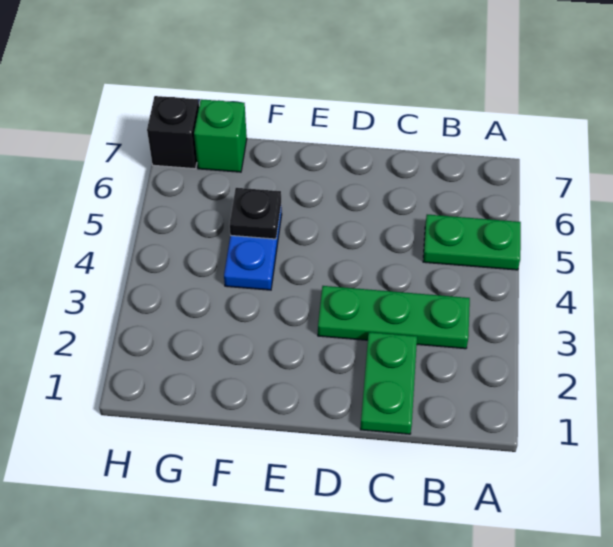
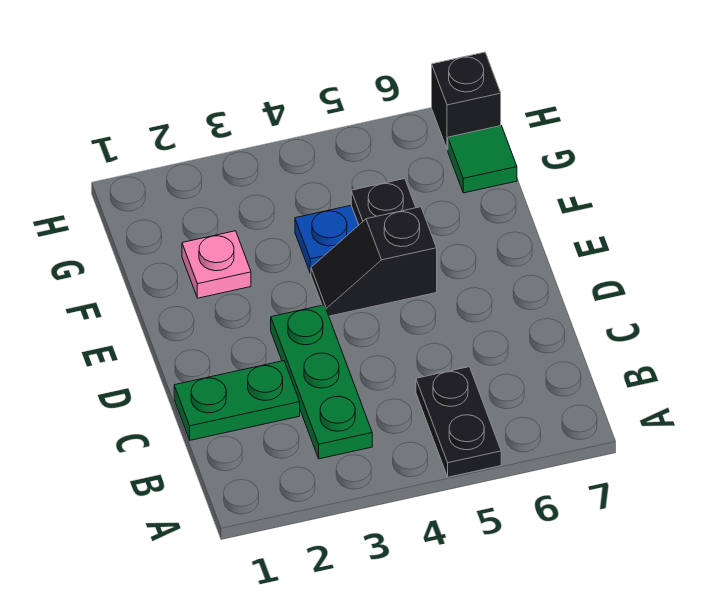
green 1x2 plate [423,215,521,270] -> black 1x2 plate [416,367,501,477]
none -> black 1x2 slope [311,207,437,316]
none -> pink 1x1 plate [182,231,251,298]
green 1x1 brick [194,99,247,172] -> green 1x1 tile [448,126,517,193]

